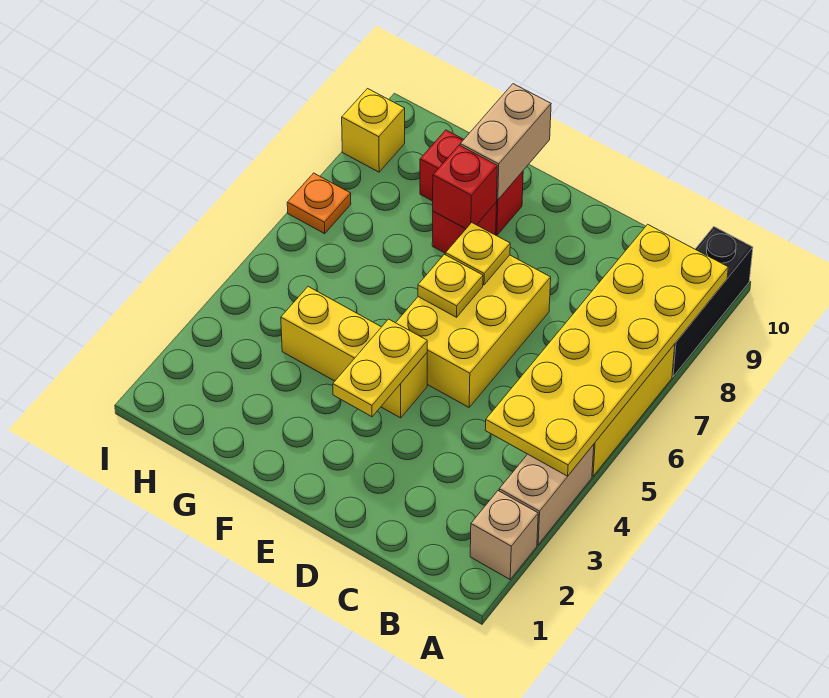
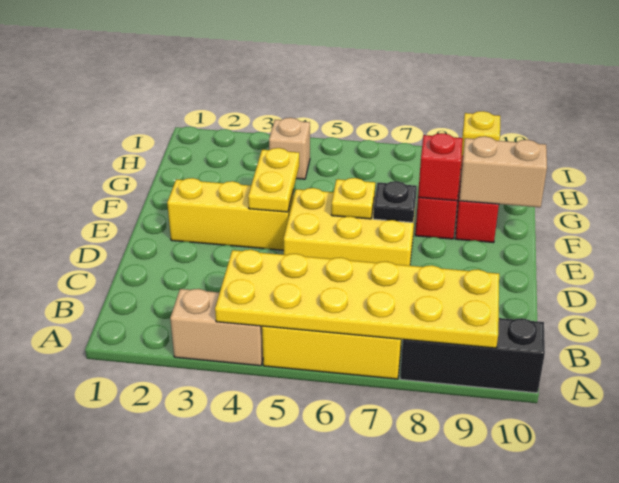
tan 1x1 brick [470,491,538,579] -> tan 1x1 brick moved to [269,118,310,179]
yellow 1x2 plate [333,319,427,417] -> yellow 1x2 plate turned to [248,148,299,212]
yellow 1x3 brick [281,287,427,418] -> yellow 1x3 brick turned to [167,178,294,250]
yellow 1x1 plate [446,223,510,285] -> black 1x1 plate [373,181,417,222]
orange 1x1 plate [287,173,351,234] -> none

